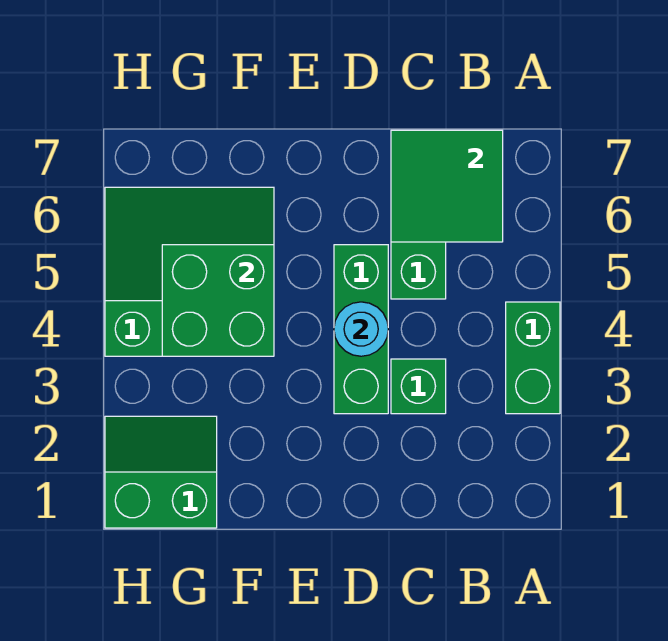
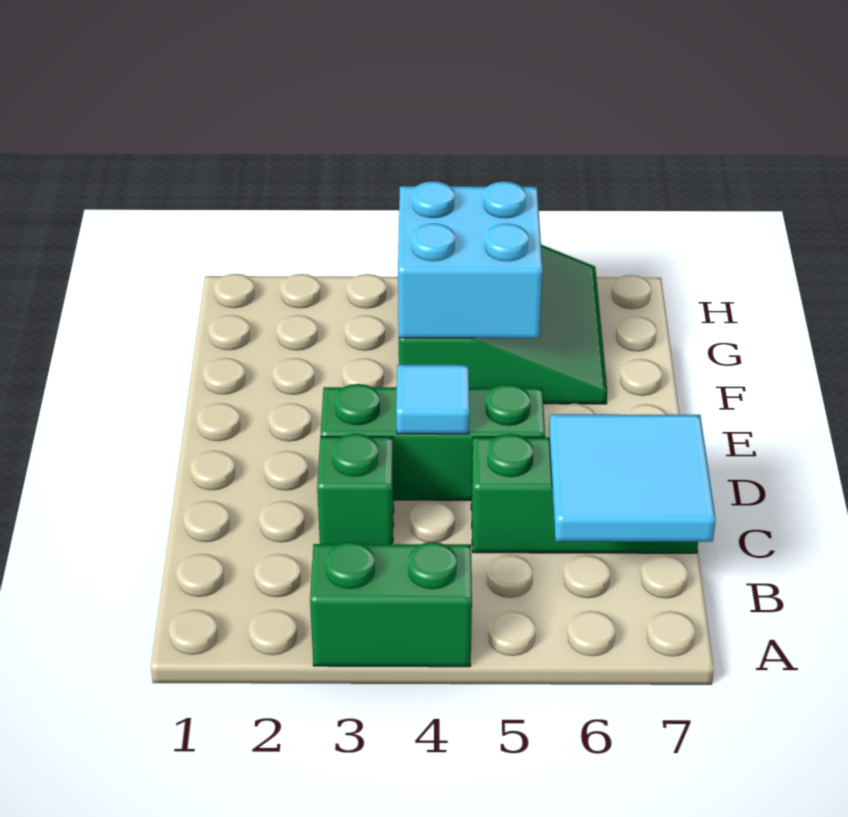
green 2x2 tile [391,130,503,242] -> cyan 2x2 tile [549,414,716,542]
cyan 1x1 round brick [334,302,388,356] -> cyan 1x1 tile [396,365,469,434]
green 2x2 brick [162,245,274,356] -> cyan 2x2 brick [398,181,543,338]
green 2x2 slope [105,416,217,528] -> none

